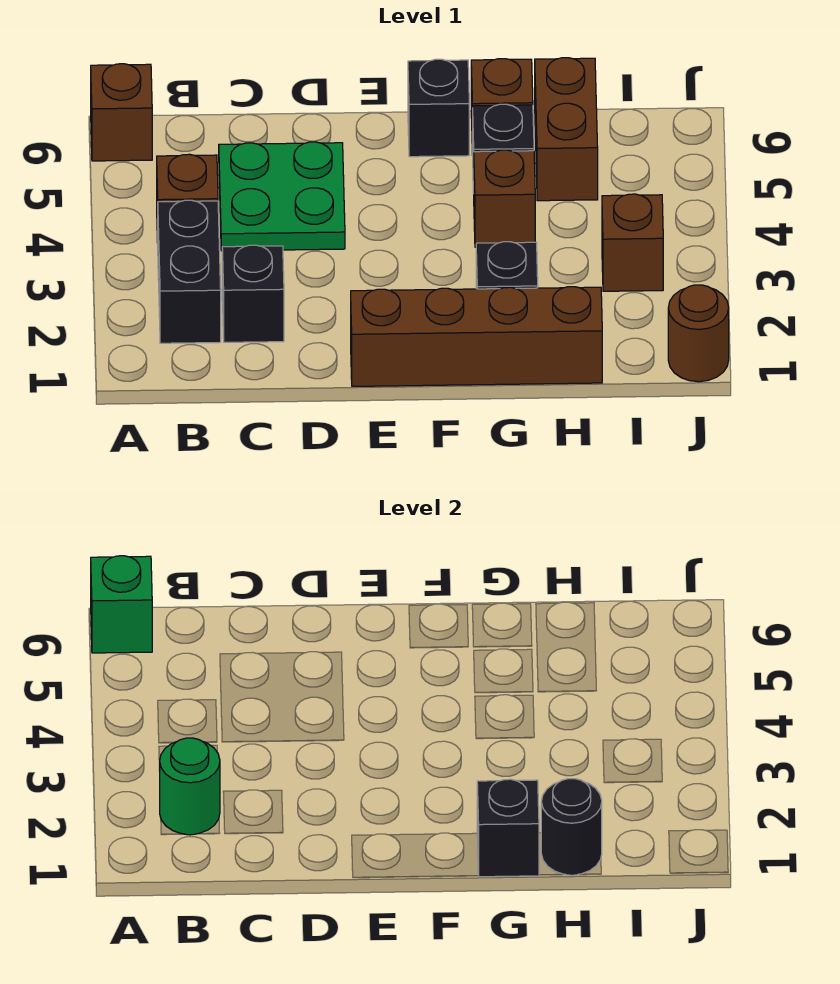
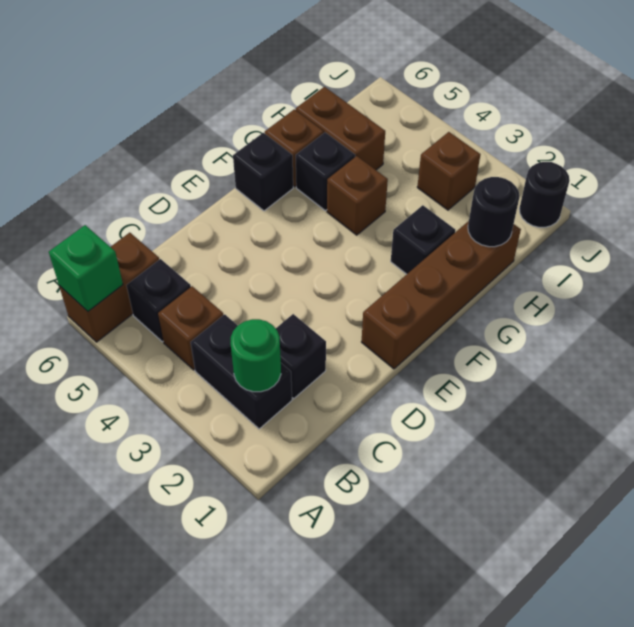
brown 1x1 brick [91,64,152,161] -> brown 1x2 brick [59,233,159,342]
green 2x2 plate [219,142,345,251] -> none
black 1x1 brick [477,779,539,877] -> black 1x1 brick moved to [126,259,191,342]
brown 1x1 round brick [668,285,729,382] -> black 1x1 round brick [519,162,570,227]

